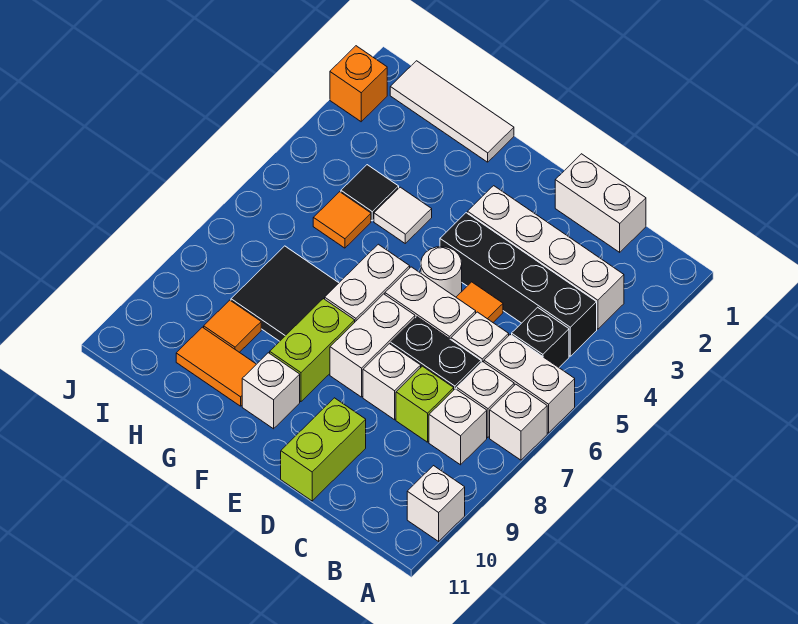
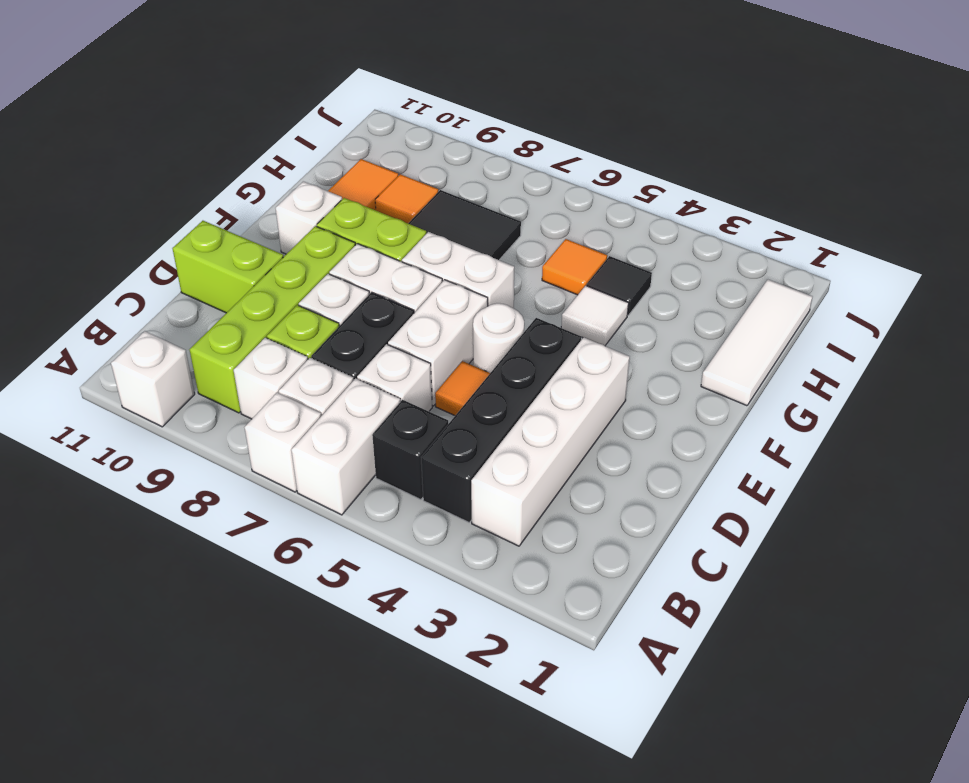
none -> lime 1x4 brick [189,226,355,413]
white 1x2 brick [555,154,646,252] -> none
orange 1x1 brick [330,46,387,122] -> none

